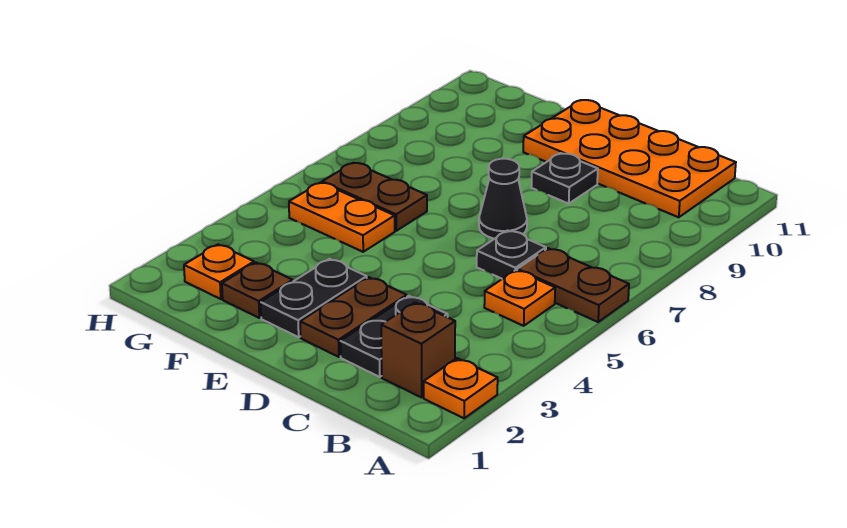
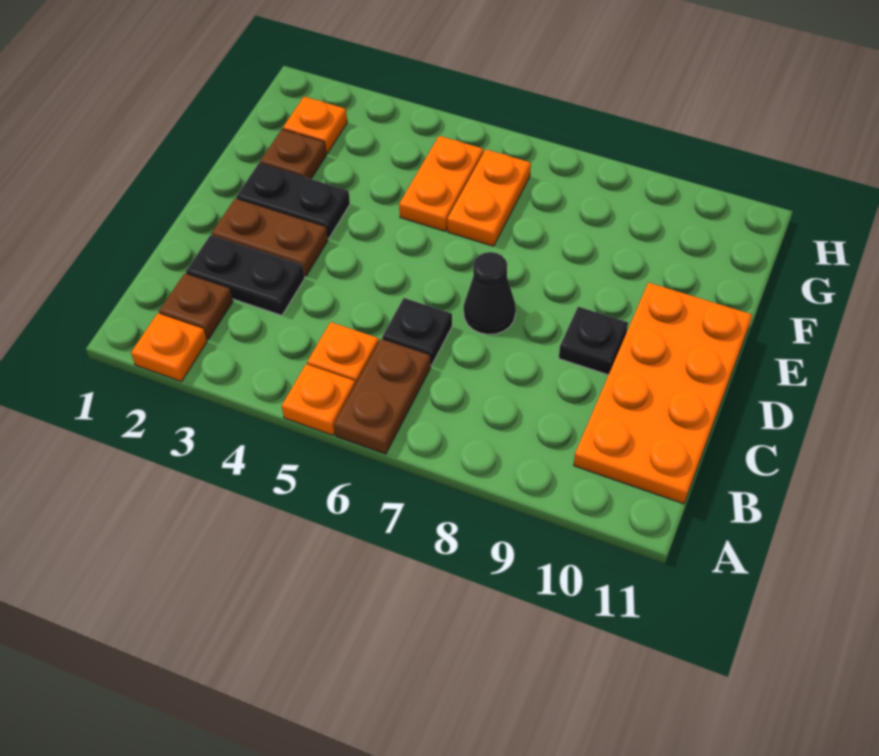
none -> orange 1x1 plate [282,364,355,435]
brown 1x1 brick [381,302,455,397] -> brown 1x1 plate [159,273,233,339]
brown 1x2 plate [322,163,427,231] -> orange 1x2 plate [447,150,531,246]

